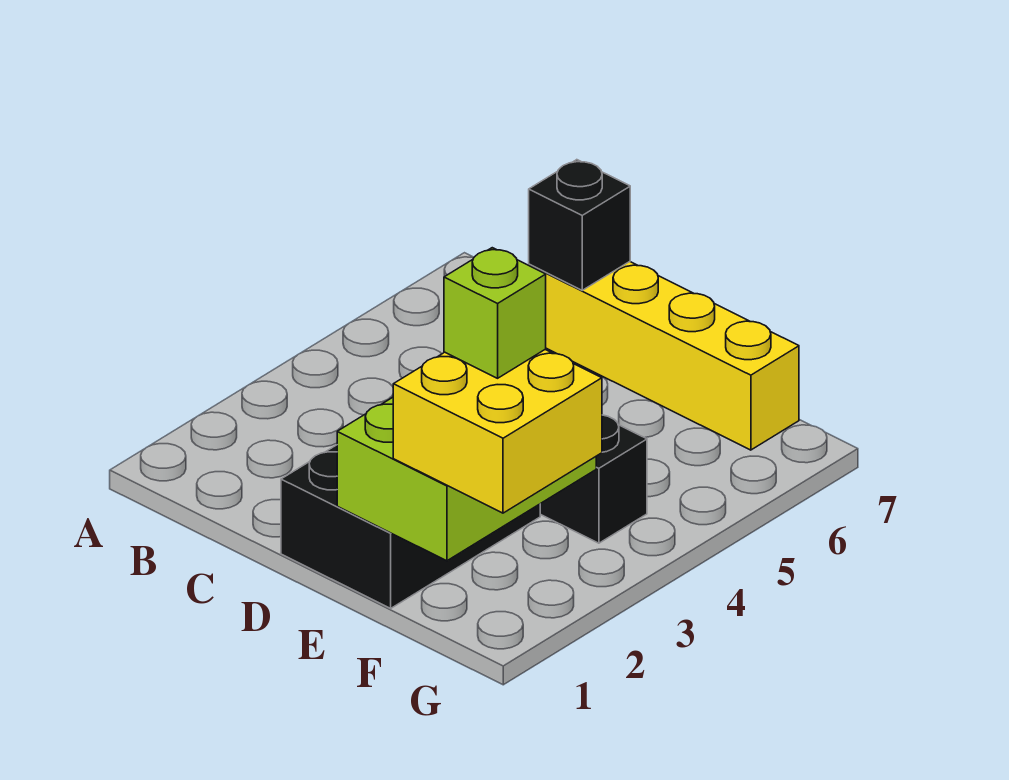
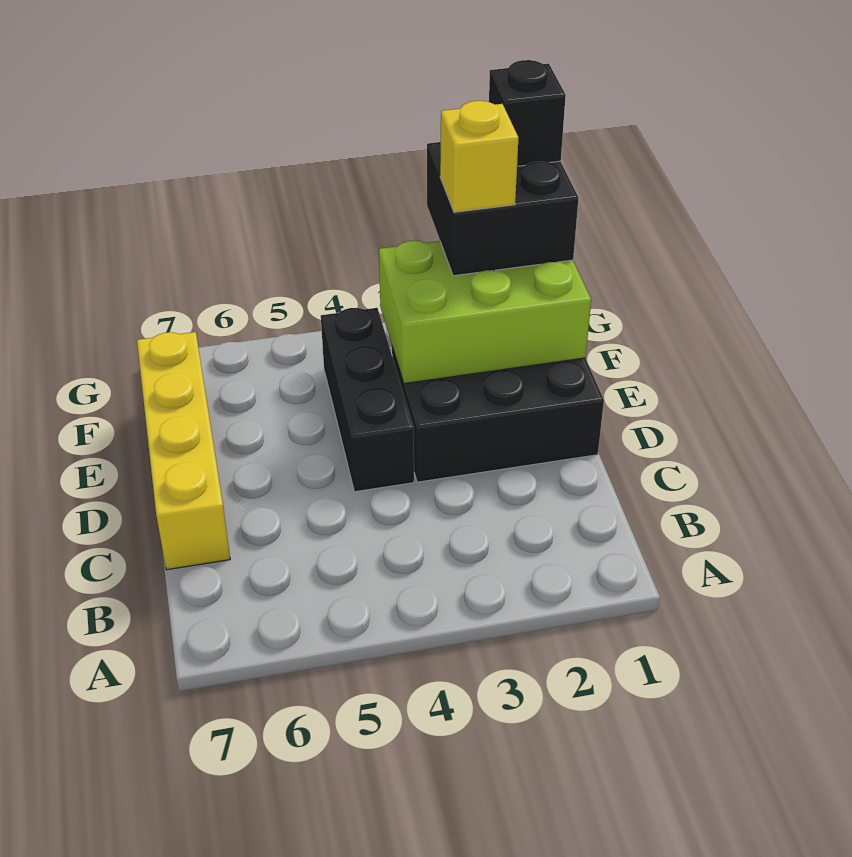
black 1x1 brick [529,160,630,290] -> black 1x1 brick moved to [489,60,566,166]
yellow 2x2 brick [393,349,602,513] -> black 2x2 brick [427,142,578,276]
lime 1x1 brick [444,248,546,378] -> yellow 1x1 brick [440,101,519,212]

